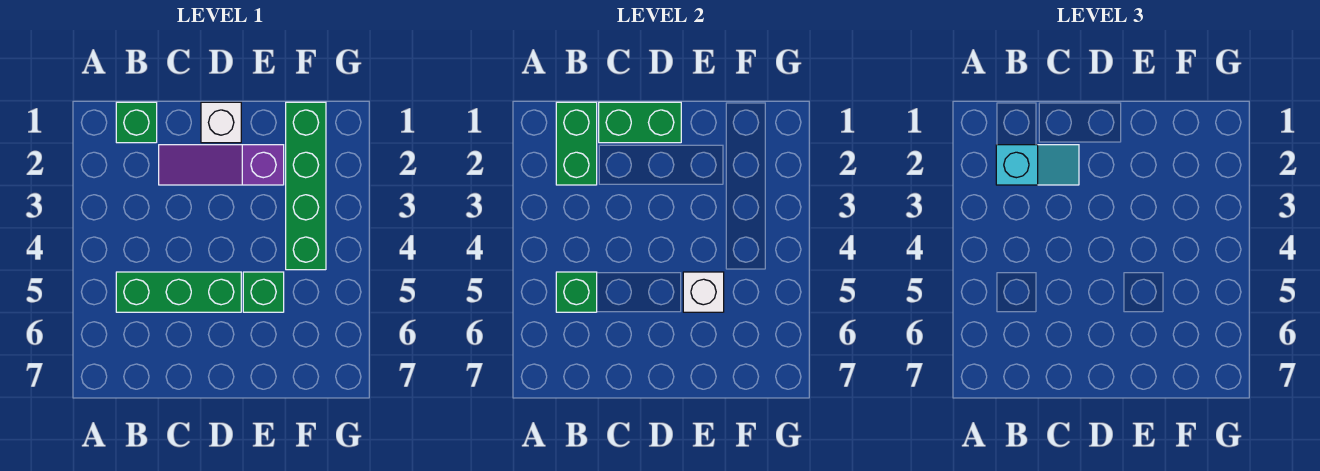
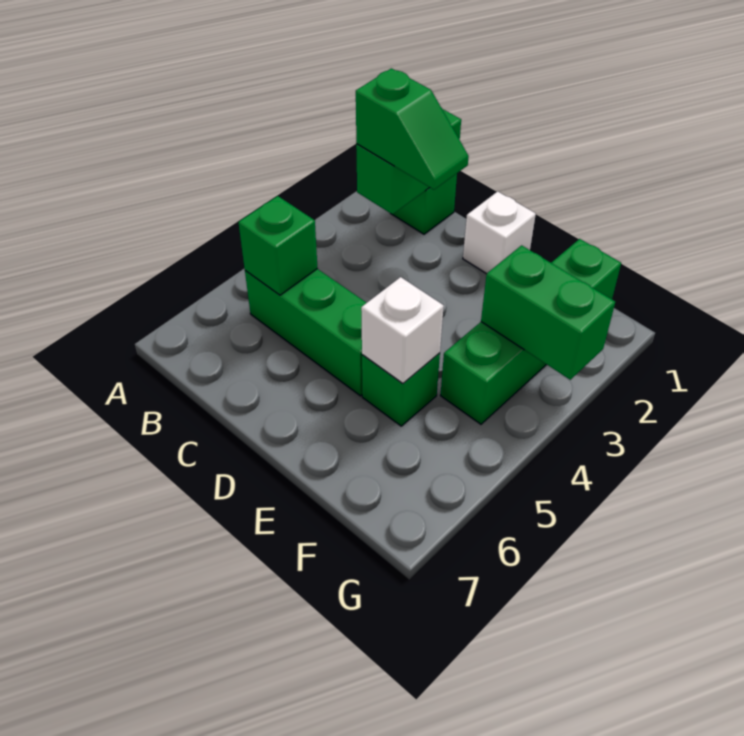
cyan 1x2 slope [996,145,1079,185] -> green 1x2 slope [356,68,469,190]
green 1x2 brick [599,102,681,143] -> green 1x2 brick moved to [481,245,615,380]
purple 1x3 slope [159,145,284,185] -> none

